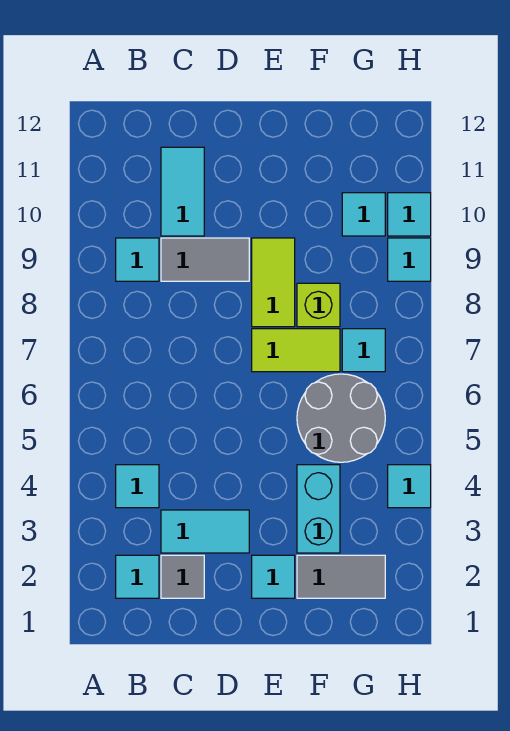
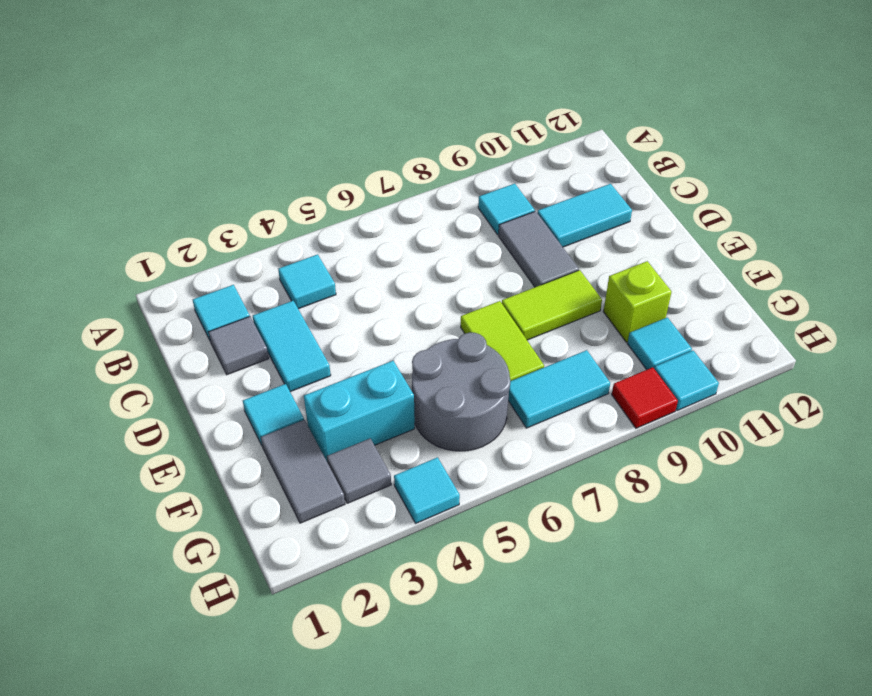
lime 1x1 brick [297,283,340,327] -> lime 1x1 brick moved to [603,261,671,342]
none -> grey 1x1 tile [327,439,391,503]
cyan 1x1 tile [342,329,385,372] -> cyan 1x2 tile [508,350,610,428]
cyan 1x1 tile [388,238,431,281] -> red 1x1 tile [612,367,678,428]

